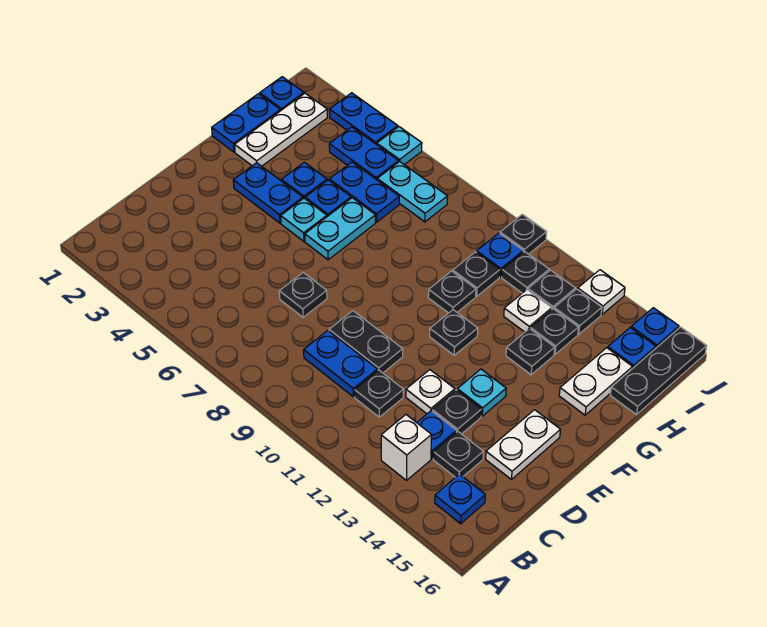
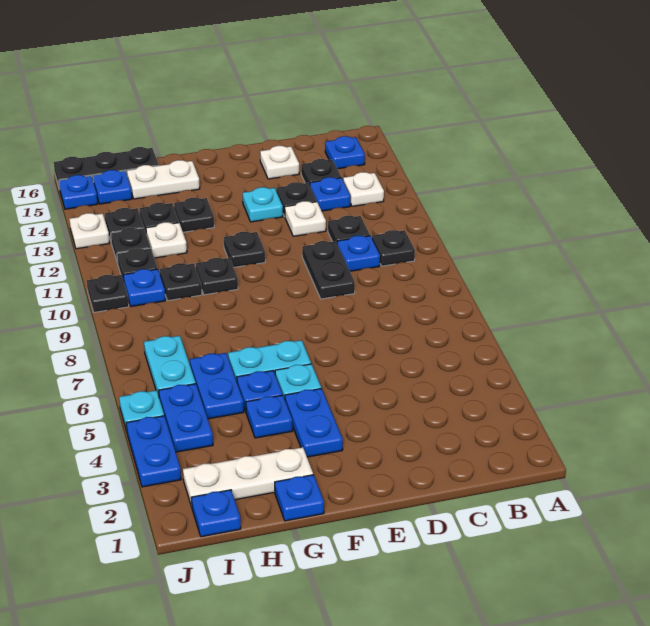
white 1x1 brick [381,415,432,480] -> white 1x1 plate [343,172,384,206]
blue 1x2 plate [304,331,378,397] -> blue 1x1 plate [337,236,380,271]
black 1x1 plate [279,273,327,317] -> black 1x1 plate moved to [372,230,415,266]
white 1x2 plate [486,410,560,479] -> white 1x1 plate [260,146,299,179]
blue 1x2 plate [212,94,280,152] -> blue 1x1 plate [275,475,324,521]

